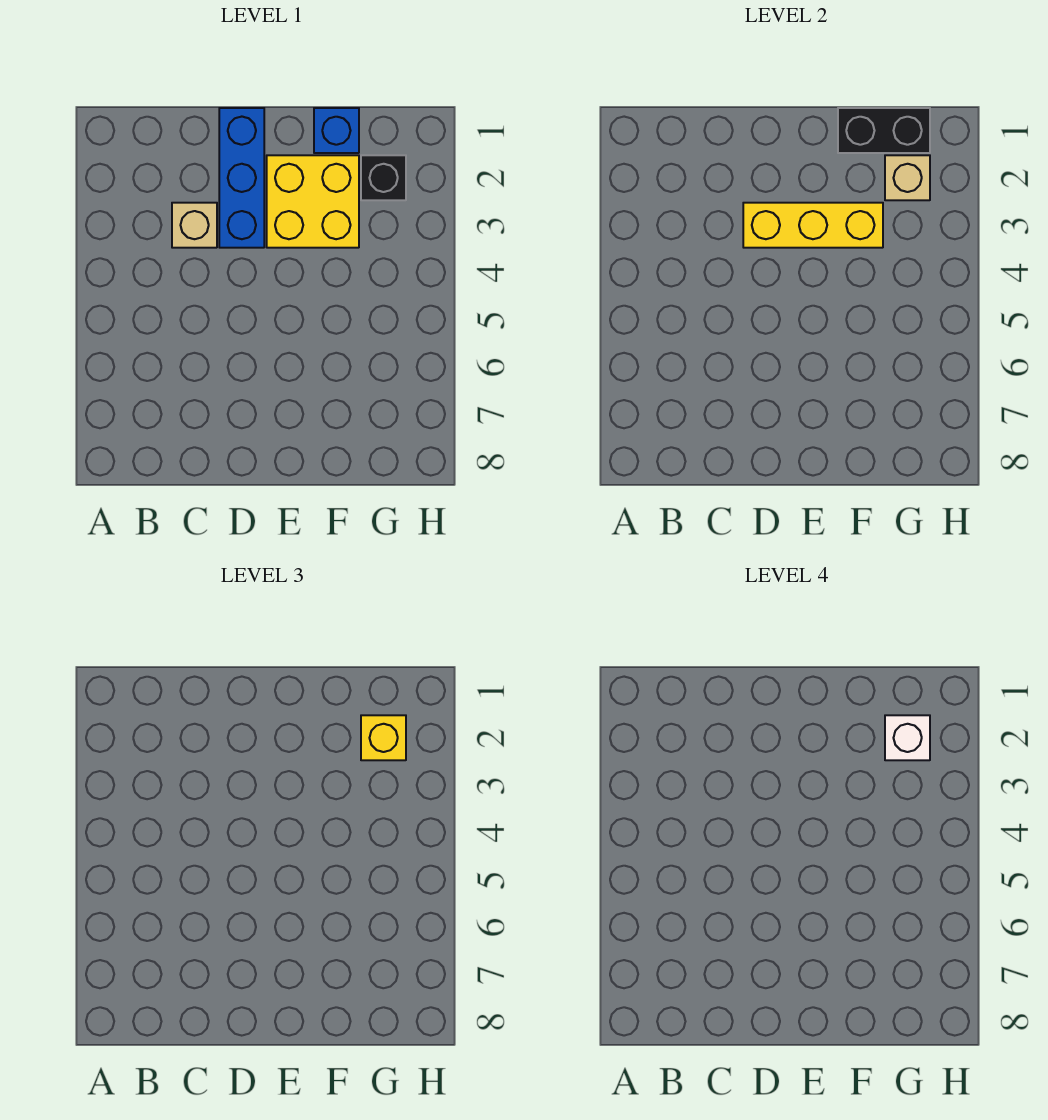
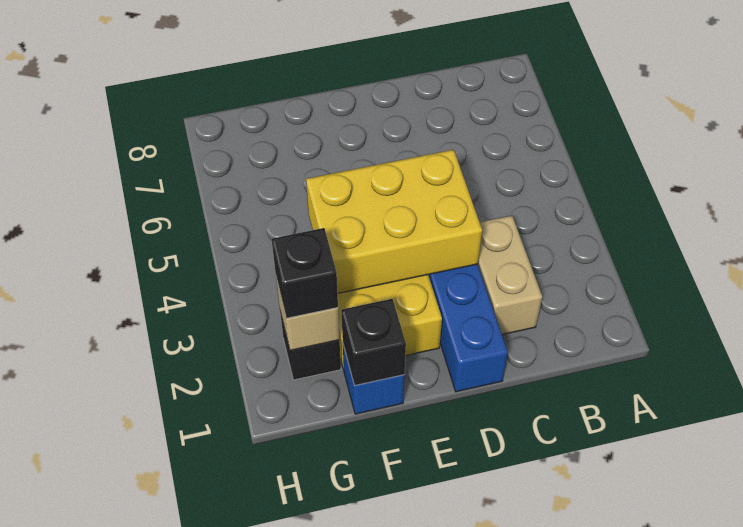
tan 1x1 brick [172,203,217,248] -> tan 1x2 brick [478,216,542,335]
yellow 1x3 brick [743,203,883,248] -> yellow 2x3 brick [306,150,482,293]
black 1x2 brick [838,108,930,153] -> black 1x1 brick [341,299,406,386]
yellow 1x1 brick [361,715,406,760] -> black 1x1 brick [272,228,338,318]
white 1x1 brick [885,715,930,760] -> none

